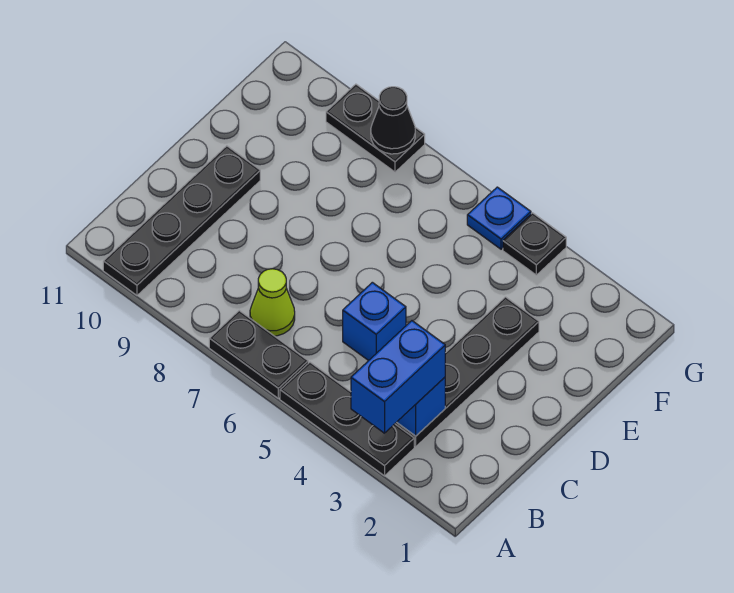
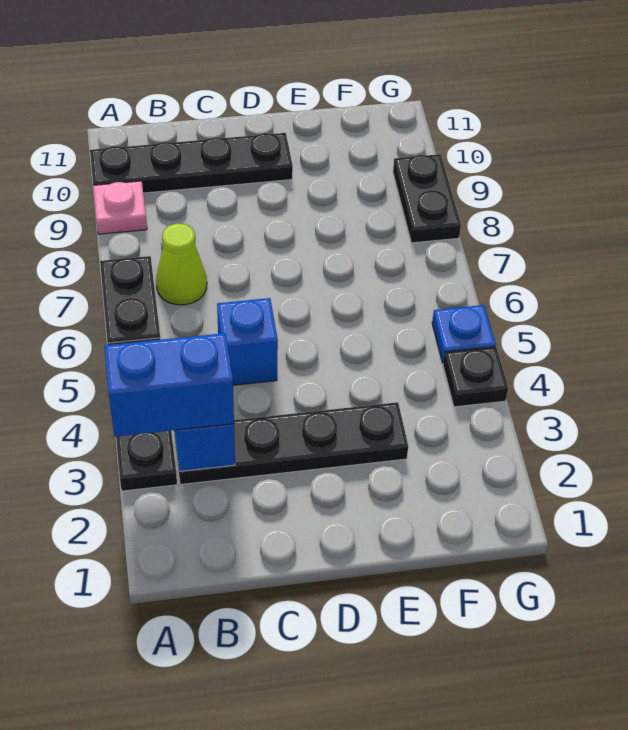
none -> pink 1x1 plate [93,181,147,234]
black 1x1 cone [371,87,415,154] -> none

